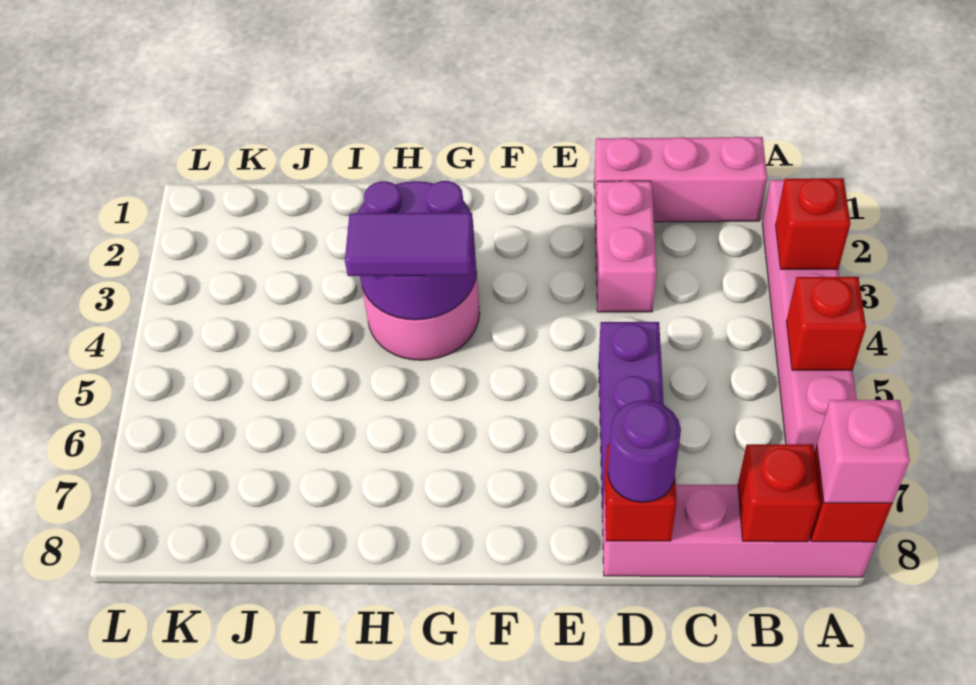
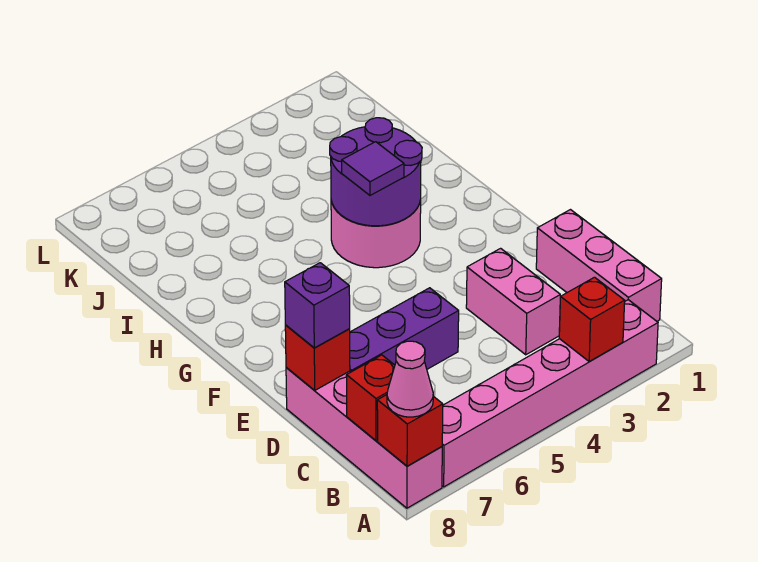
red 1x1 brick [786,277,866,370] -> none
pink 1x1 brick [817,400,910,503] -> pink 1x1 cone [387,341,433,417]
pink 1x2 brick [595,181,656,312] -> pink 1x2 brick turned to [466,248,560,355]
purple 1x1 round brick [608,400,681,502] -> purple 1x1 brick [285,263,350,348]
purple 1x2 tile [345,213,473,276] -> purple 1x1 tile [342,142,404,195]

